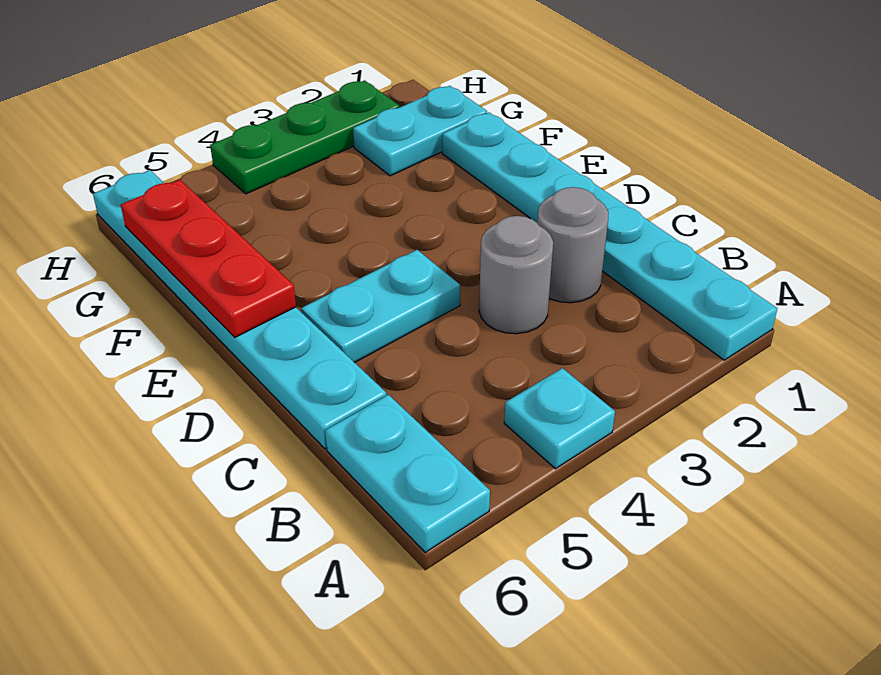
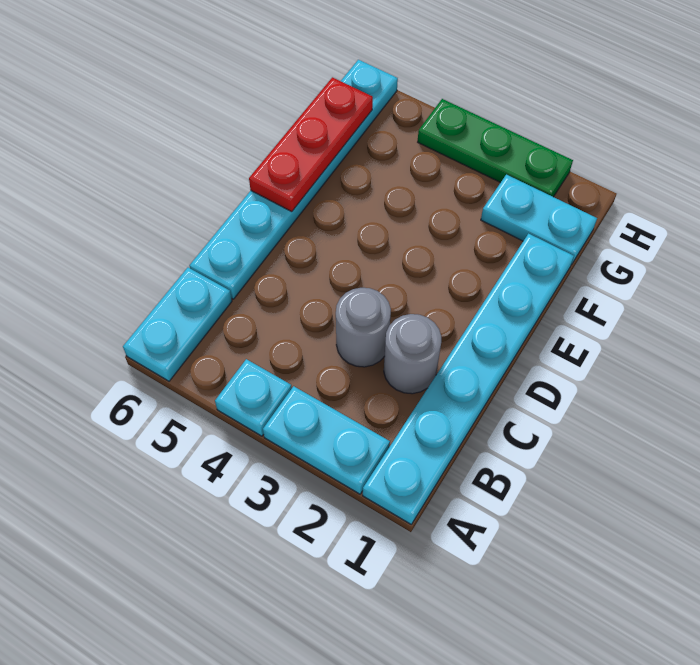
cyan 1x2 plate [301,250,460,363] -> cyan 1x2 plate moved to [263,386,390,494]

